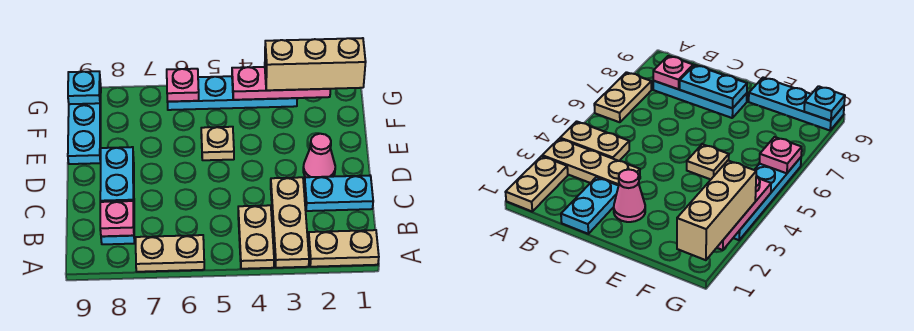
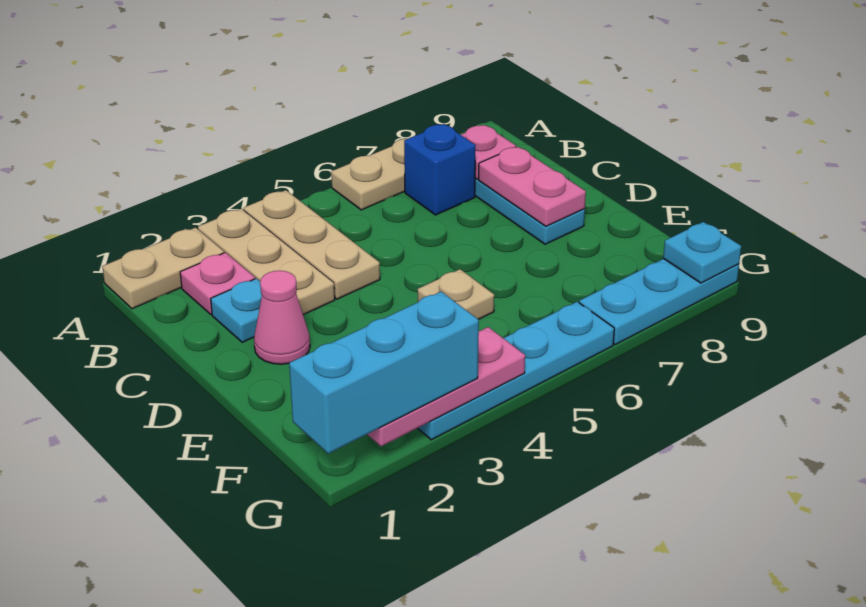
tan 1x2 plate [238,205,274,269] -> tan 1x3 plate [244,190,380,299]
none -> blue 1x1 brick [404,124,476,215]
cyan 1x2 plate [304,176,373,211] -> cyan 1x1 plate [211,278,262,342]
cyan 1x2 plate [100,147,134,204] -> pink 1x2 plate [479,147,586,226]
cyan 1x3 plate [68,84,101,164] -> cyan 1x3 plate turned to [579,259,739,344]
tan 1x3 brick [265,38,366,90] -> cyan 1x3 brick [289,292,479,454]
pink 1x1 plate [167,69,199,102] -> pink 1x1 plate moved to [180,253,255,314]

